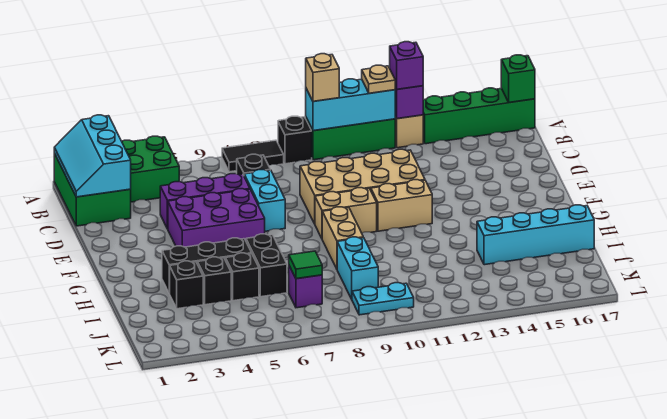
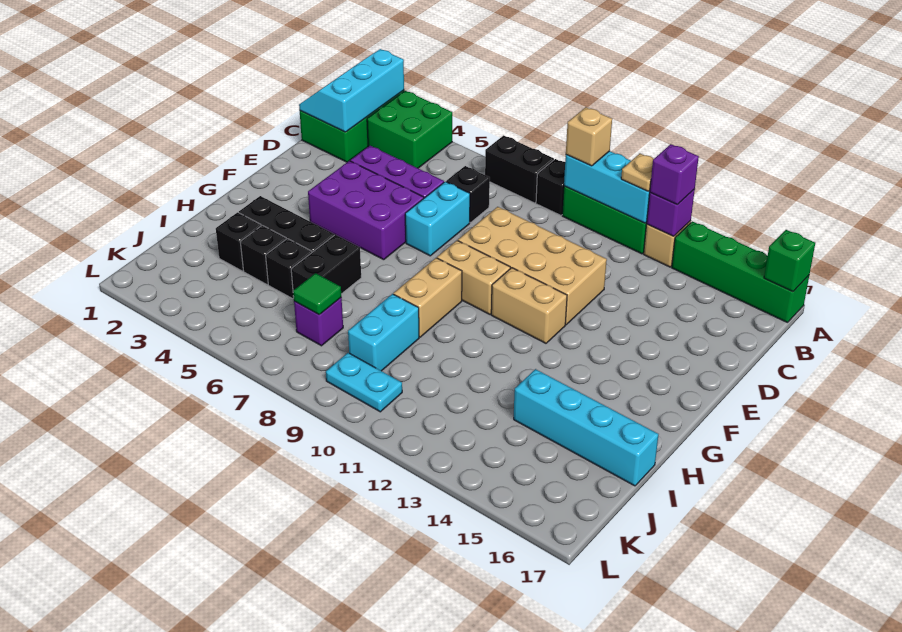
black 1x2 tile [222,140,284,172] -> black 1x2 brick [485,135,554,203]

